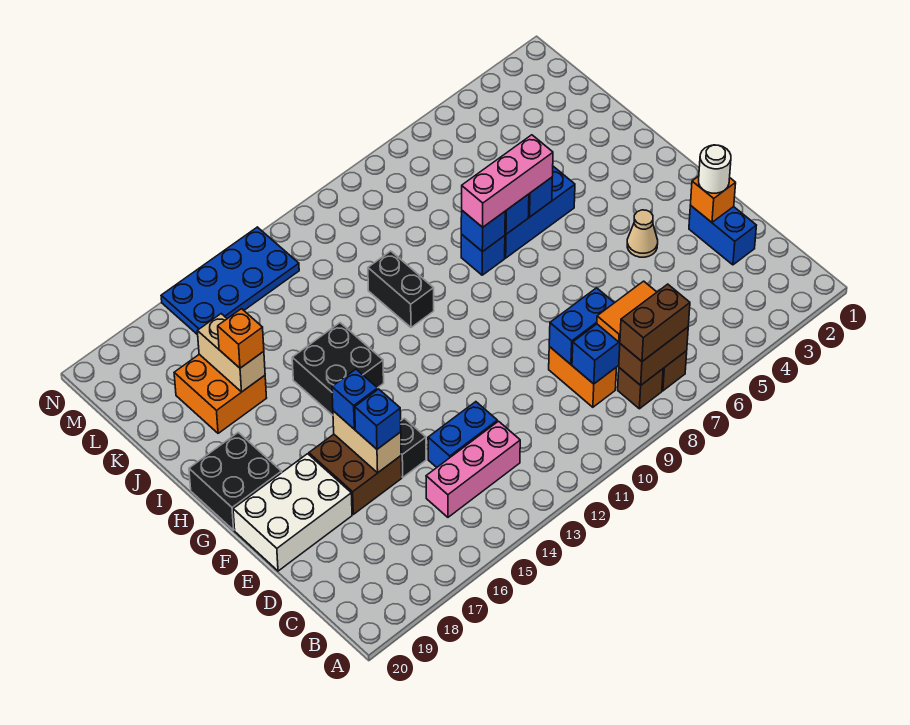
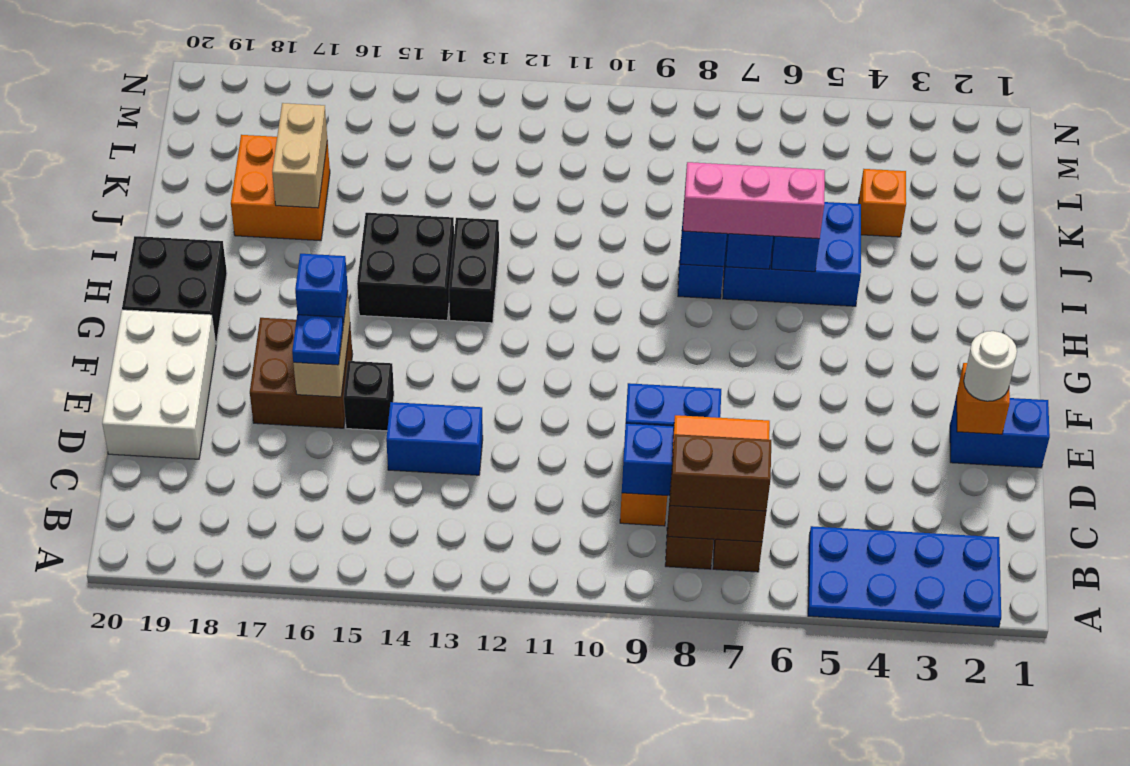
pink 1x3 brick [426,421,520,517] -> none
blue 1x2 brick [689,206,757,265] -> blue 1x2 brick turned to [950,395,1050,468]
blue 1x1 brick [355,389,401,449] -> blue 1x1 plate [292,315,343,365]
white 2x3 brick [233,454,352,571] -> white 2x3 brick turned to [102,310,216,459]
tan 1x1 cone [627,210,658,257] -> none
black 1x2 brick [368,251,434,327] -> black 1x2 brick moved to [449,218,499,323]
orange 1x1 brick [218,309,264,368] -> orange 1x1 brick moved to [859,169,906,237]
blue 2x4 plate [161,227,299,335] -> blue 2x4 plate moved to [808,526,1001,627]

